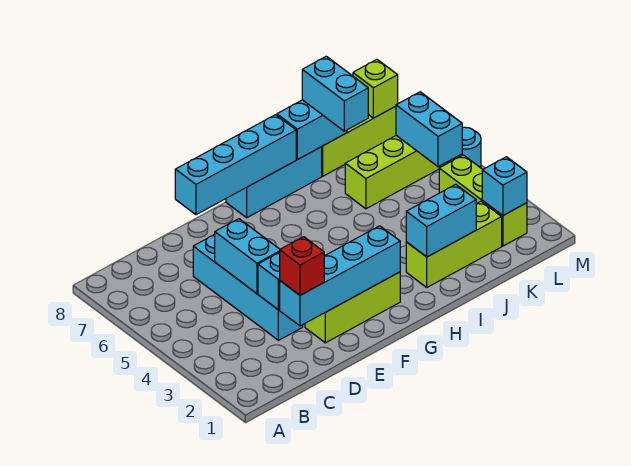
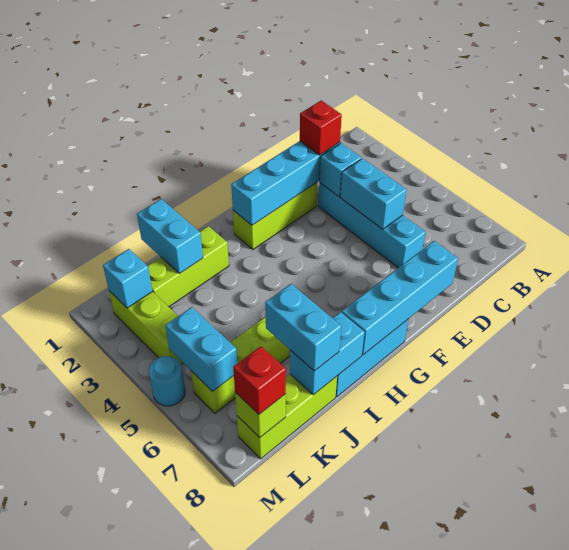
cyan 1x2 brick [406,184,476,257] -> cyan 1x2 brick turned to [137,199,203,273]
none -> red 1x1 brick [233,346,286,414]

